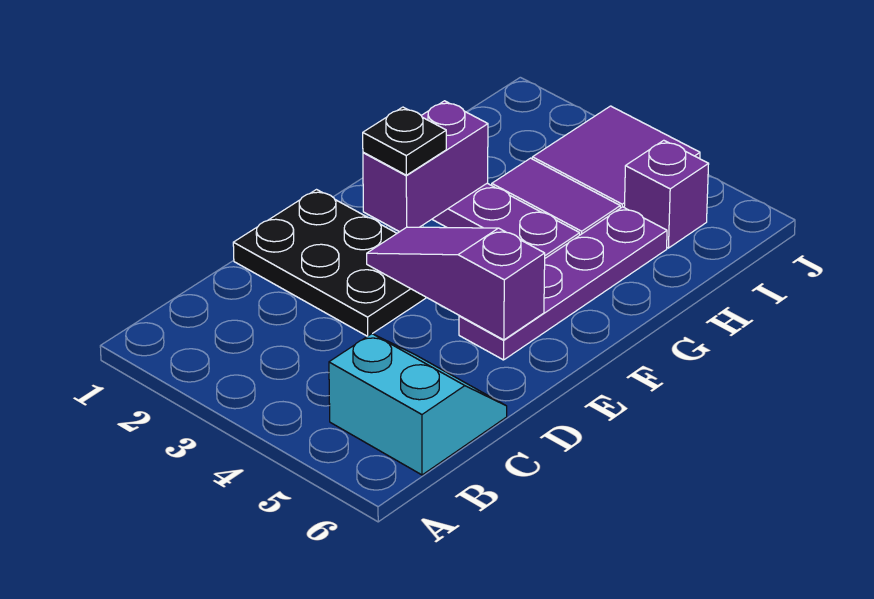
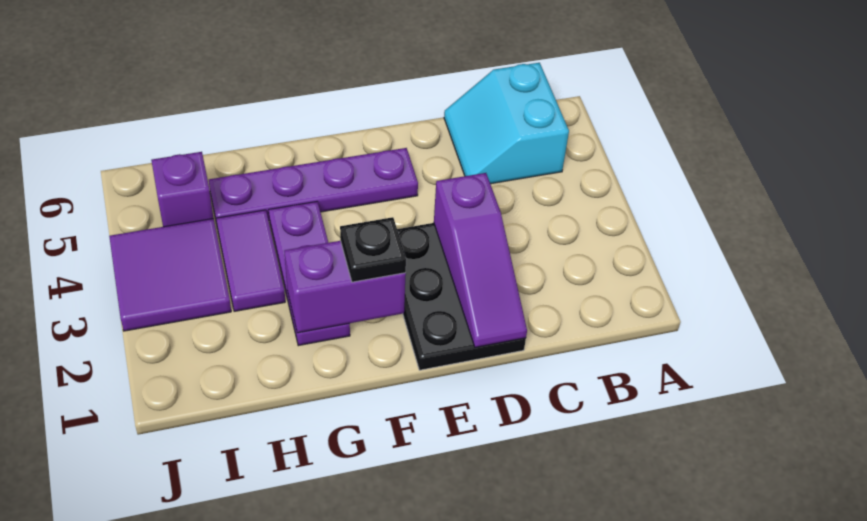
purple 1x3 slope [367,227,545,340] -> purple 1x3 slope moved to [434,173,527,347]

